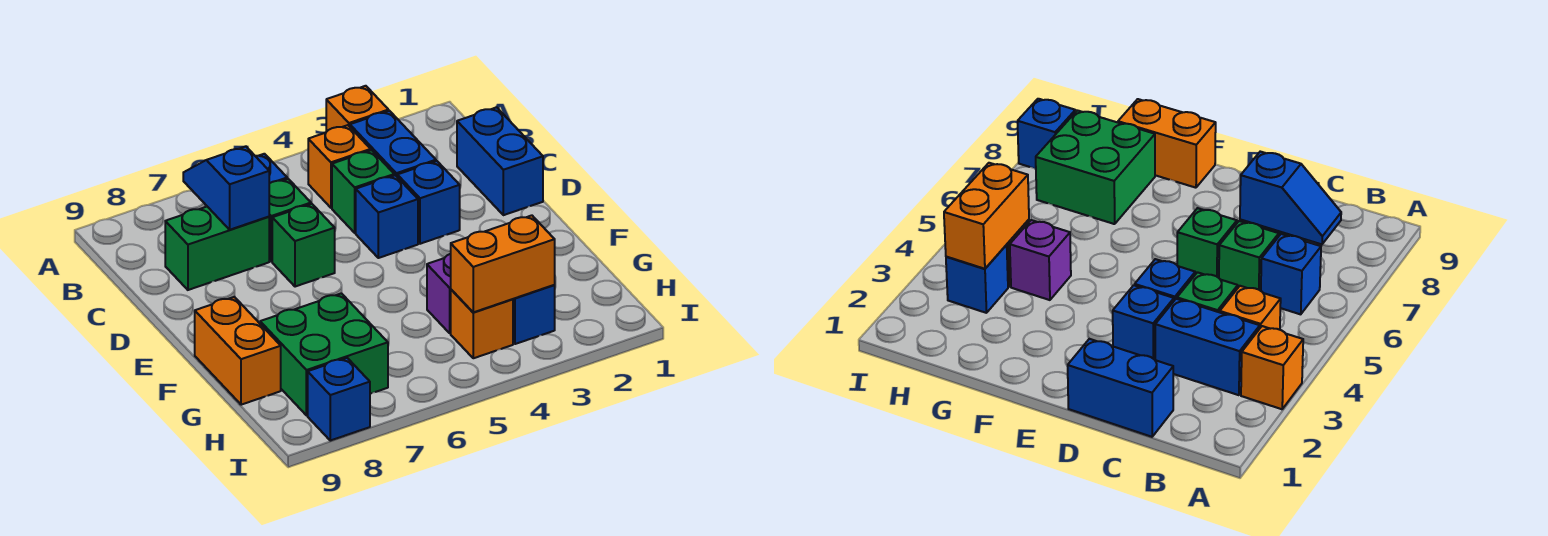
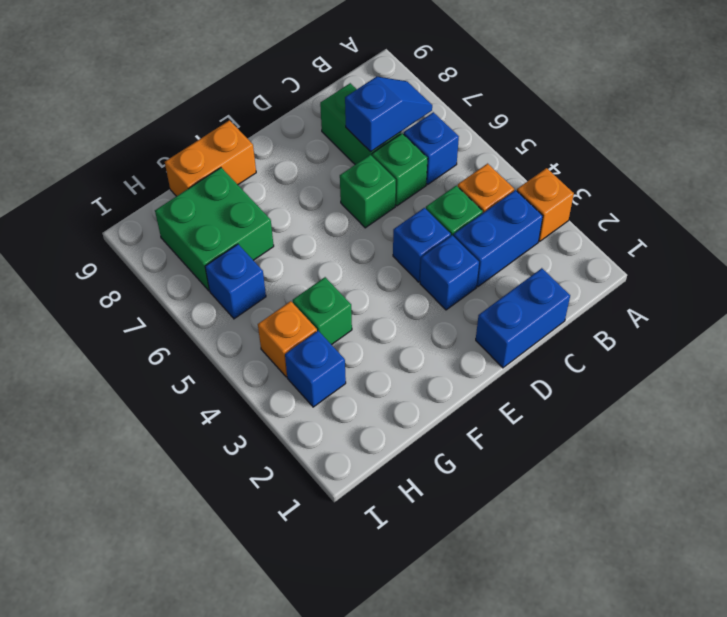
purple 1x1 brick [427,254,451,333] -> green 1x1 brick [293,277,352,345]
orange 1x2 brick [451,215,555,312] -> none
blue 1x1 brick [308,358,370,441] -> blue 1x1 brick moved to [205,244,266,319]

